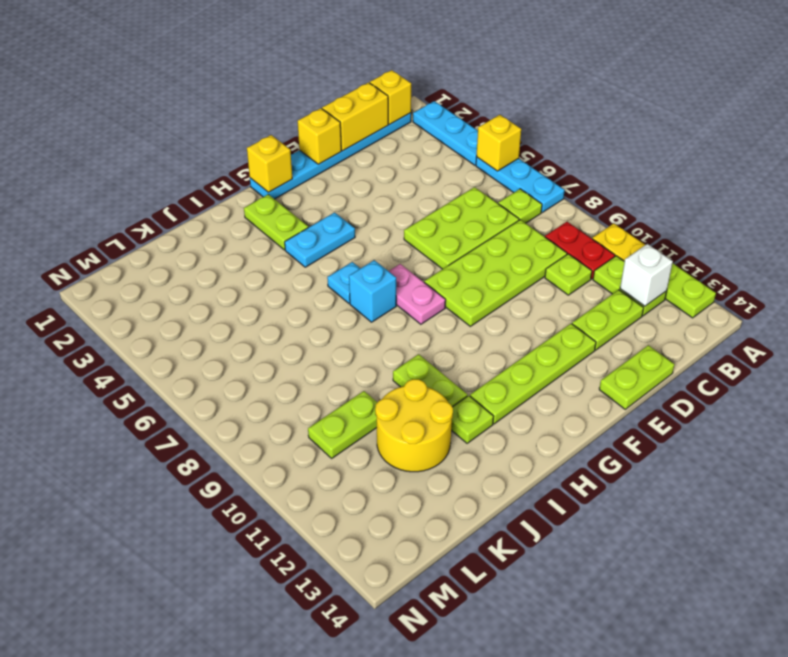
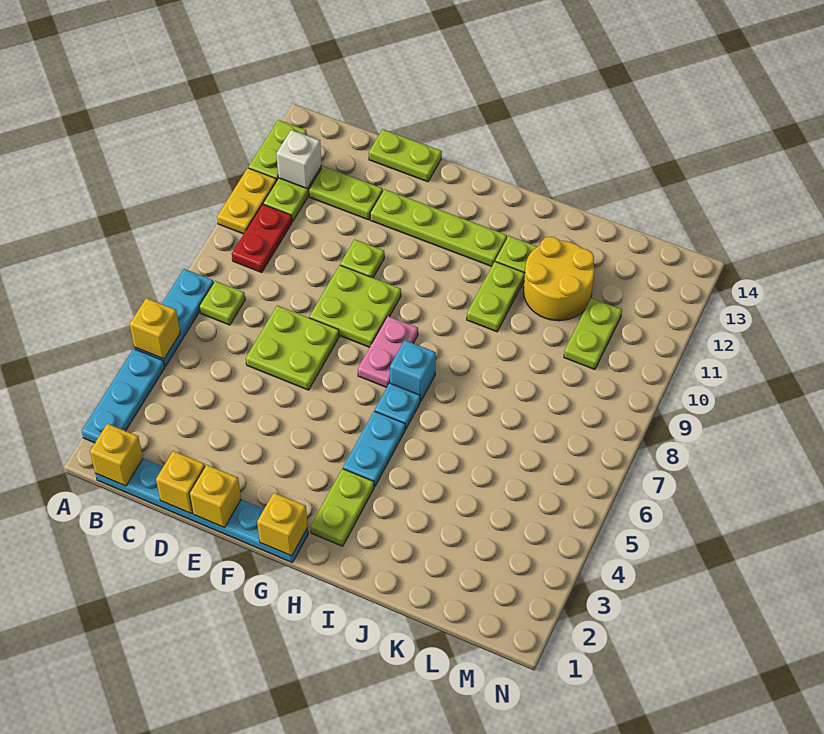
yellow 1x2 brick [322,82,388,151] -> yellow 1x1 brick [156,451,205,514]
lime 2x3 plate [404,187,519,269] -> lime 2x2 plate [246,305,339,390]
lime 2x4 plate [424,220,567,326] -> lime 2x2 plate [309,265,401,347]
lime 1x1 plate [545,254,592,295] -> lime 1x1 plate moved to [340,240,384,278]
cyan 1x2 plate [285,212,355,267] -> cyan 1x2 plate turned to [343,411,405,487]
lime 1x2 plate [308,391,377,458] -> lime 1x2 plate turned to [564,298,622,369]

